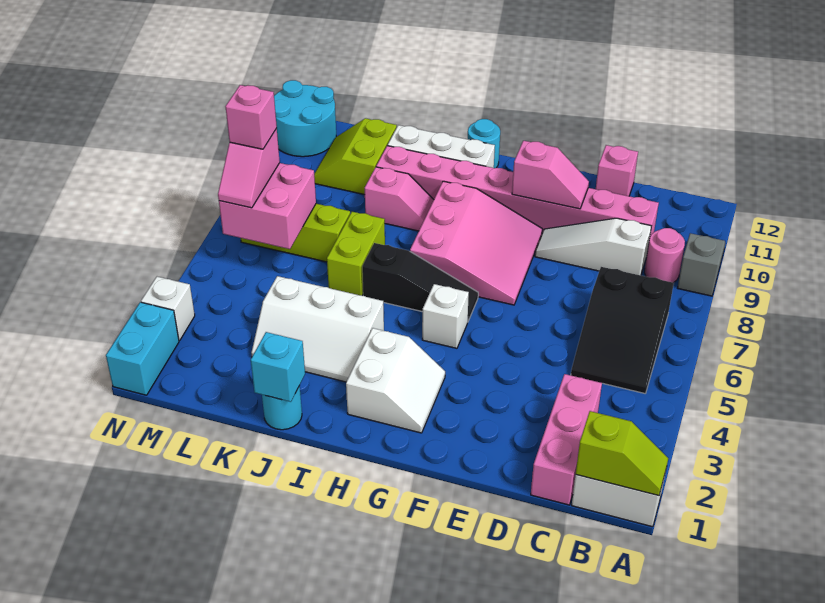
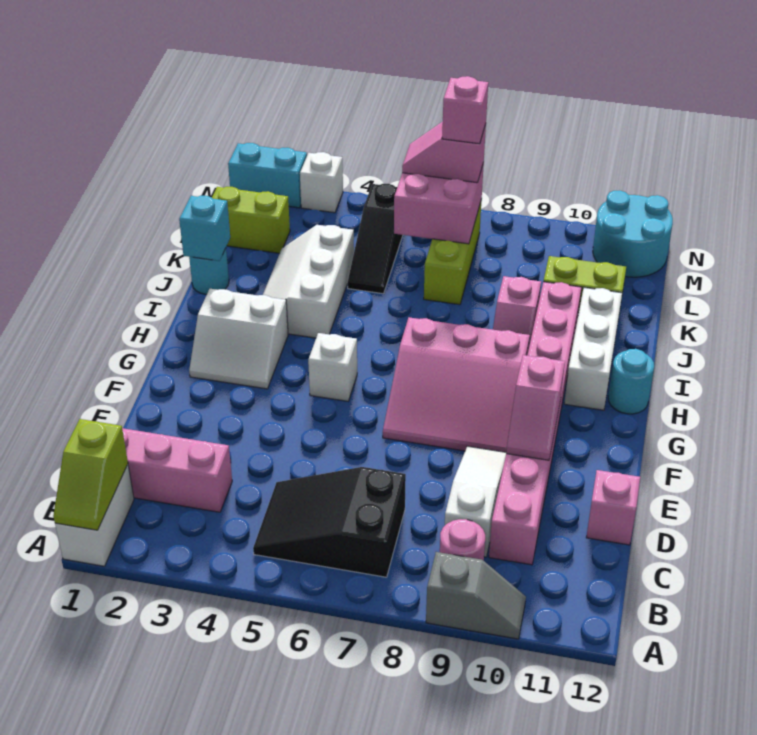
black 1x3 slope [362,243,478,321] -> black 1x3 slope moved to [348,184,403,294]
lime 1x2 brick [327,212,385,296] -> lime 1x2 brick moved to [212,187,290,253]

